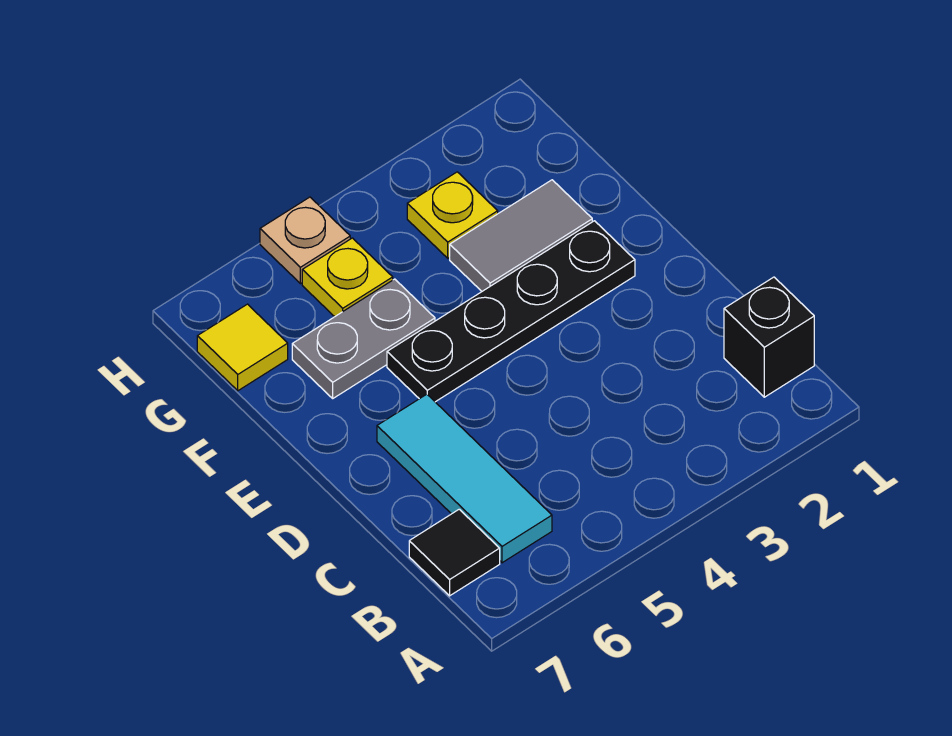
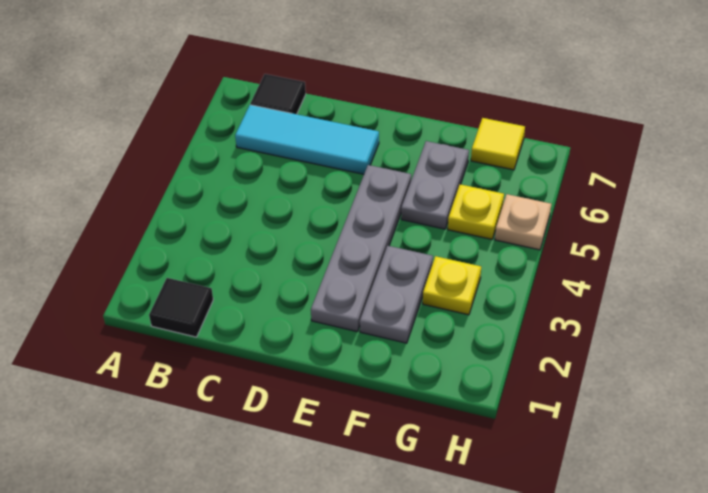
black 1x1 brick [724,277,814,397] -> black 1x1 tile [149,278,213,337]
black 1x4 plate [387,221,635,402] -> grey 1x4 plate [311,165,411,332]
grey 1x2 tile [450,180,592,291] -> grey 1x2 plate [360,246,433,343]

